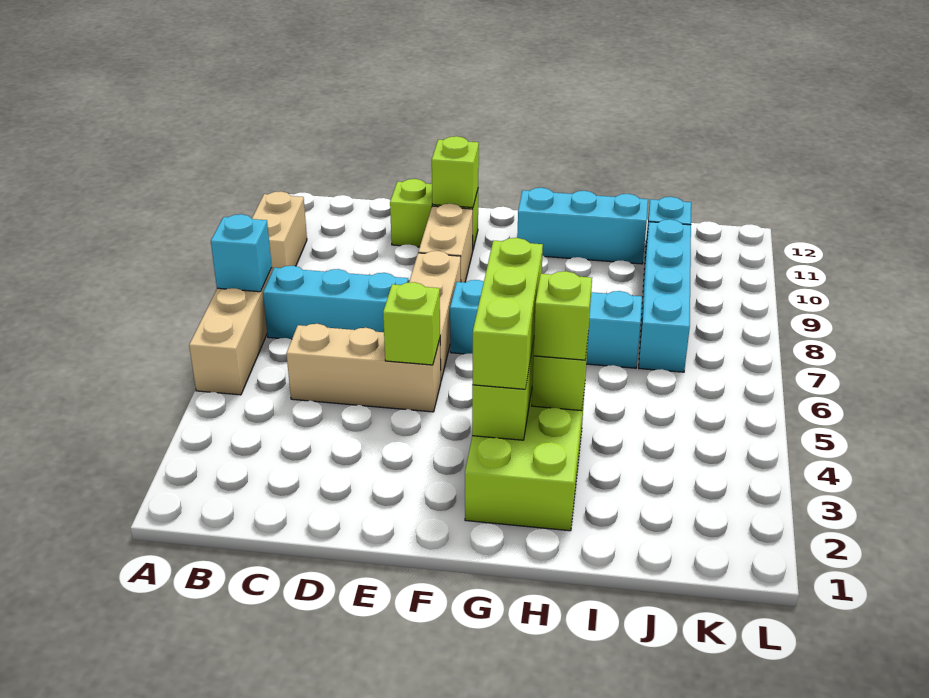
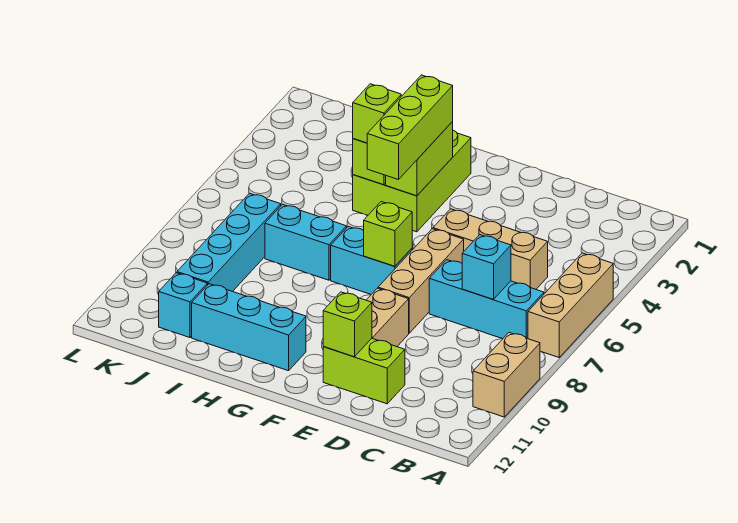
cyan 1x1 brick [211,214,272,292] -> cyan 1x1 brick moved to [462,235,511,299]
lime 1x1 brick [383,282,440,365] -> lime 1x1 brick moved to [364,202,412,266]

